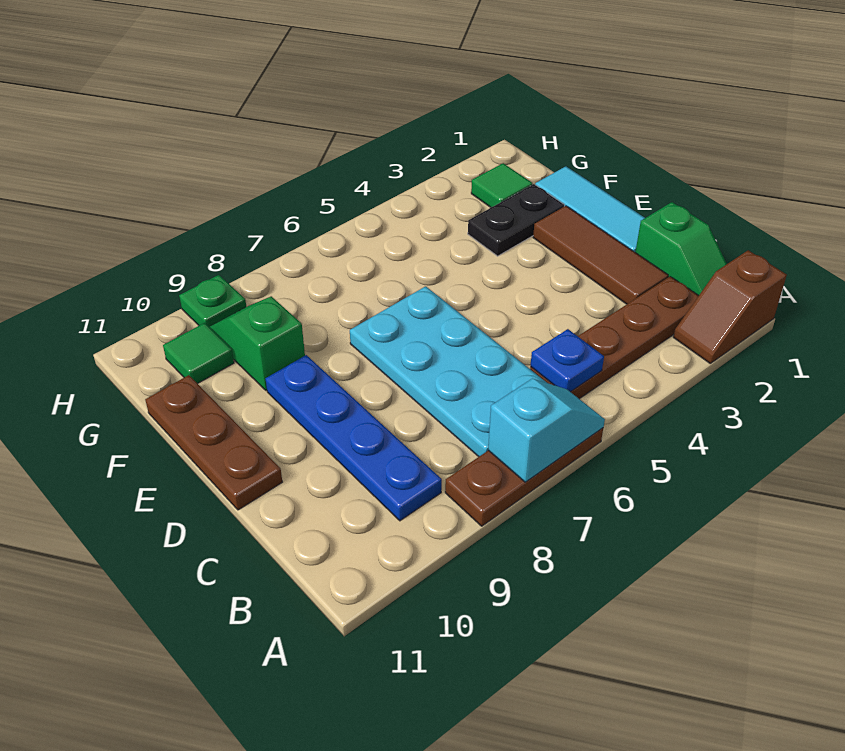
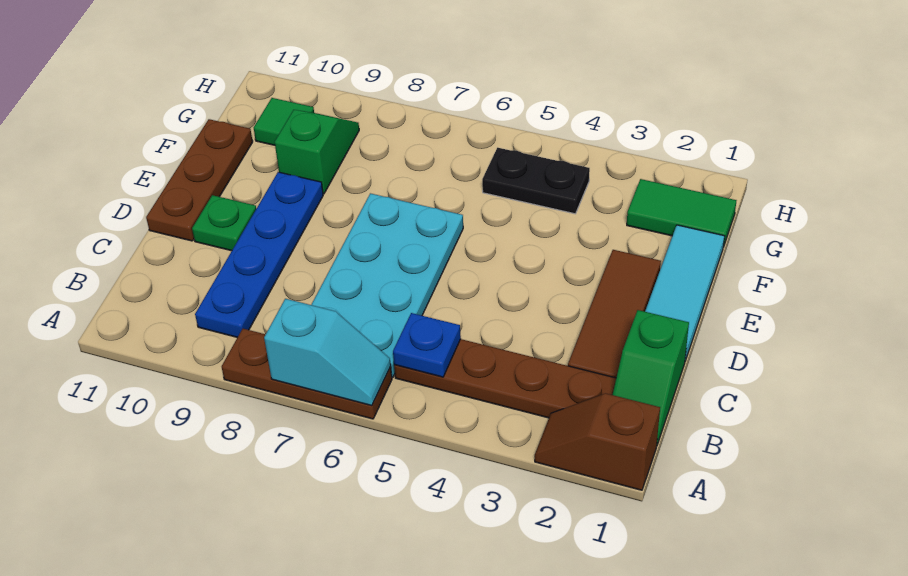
black 1x2 plate [468,184,564,256] -> black 1x2 plate moved to [482,148,590,214]
green 1x1 tile [471,163,532,207] -> green 1x2 tile [627,179,737,247]
green 1x1 plate [179,275,246,327] -> green 1x1 plate moved to [192,195,256,251]

